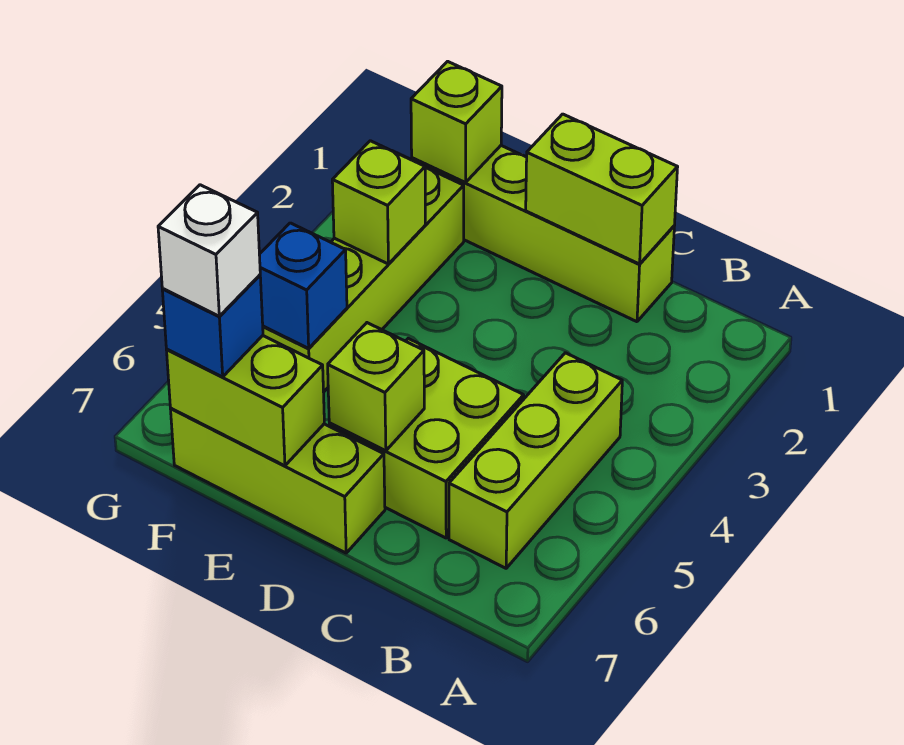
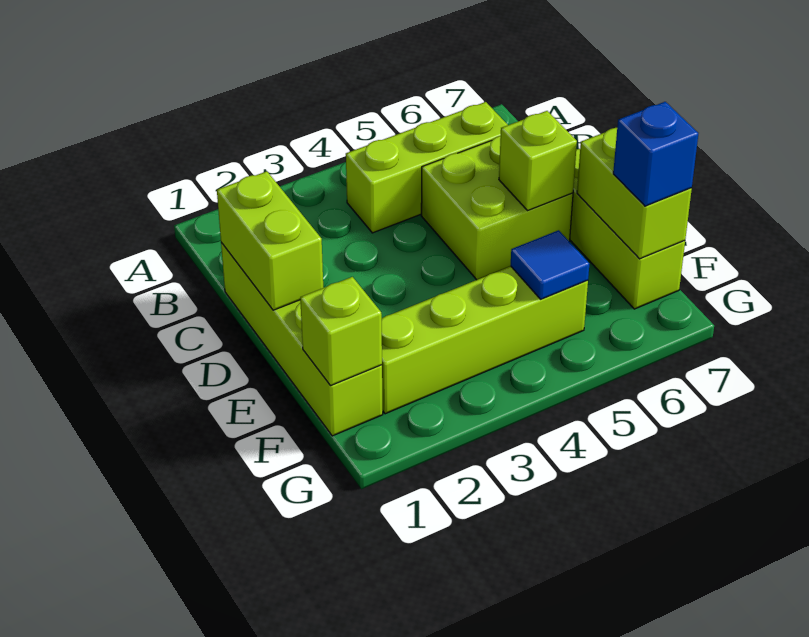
lime 1x1 brick [332,141,426,264] -> none
blue 1x1 brick [259,223,347,348] -> blue 1x1 tile [511,230,589,299]
white 1x1 brick [158,185,260,316] -> none

